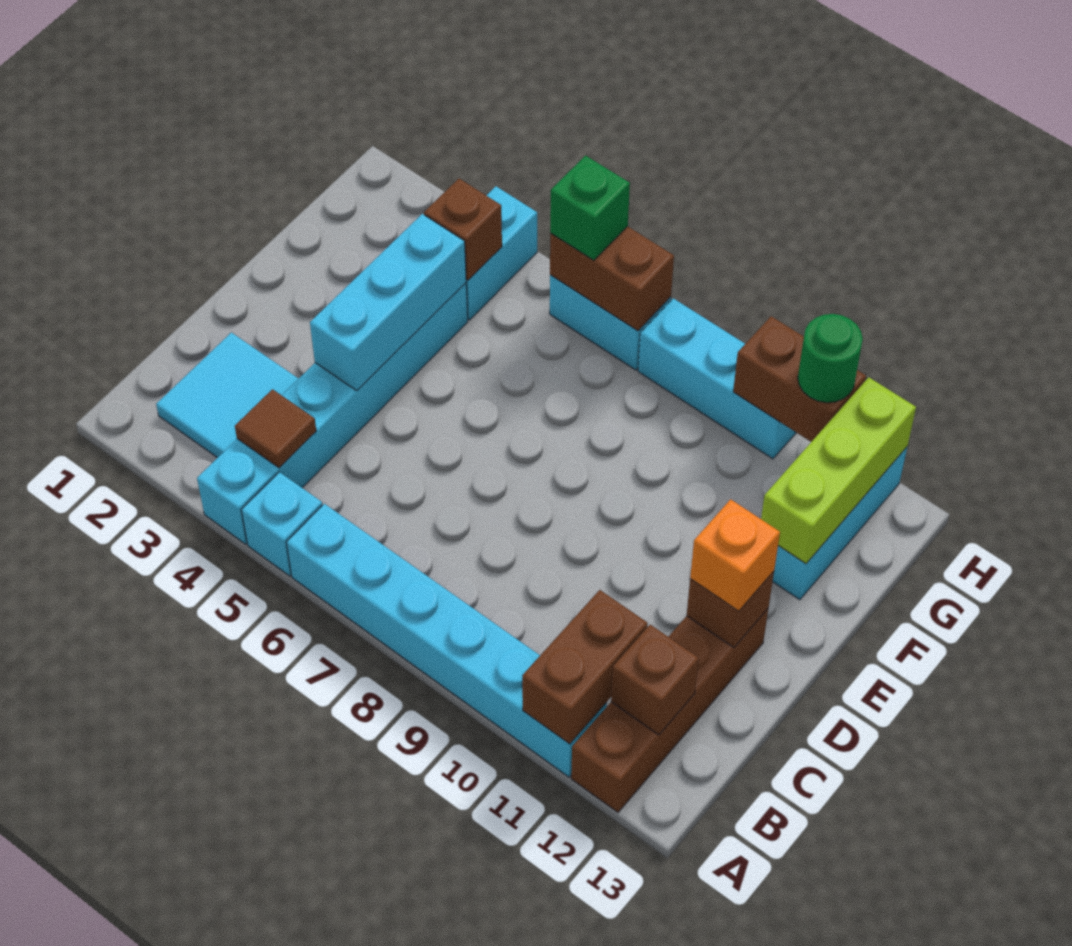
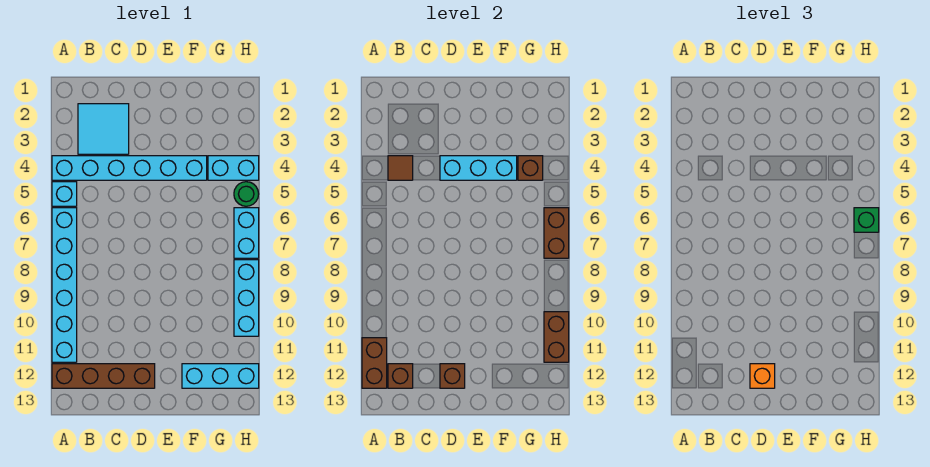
brown 1x2 brick [522,590,648,744] -> brown 1x2 brick turned to [362,338,387,388]
lime 1x3 brick [761,377,916,564] -> none
green 1x1 round brick [798,314,863,403] -> green 1x1 round brick moved to [234,182,259,206]

